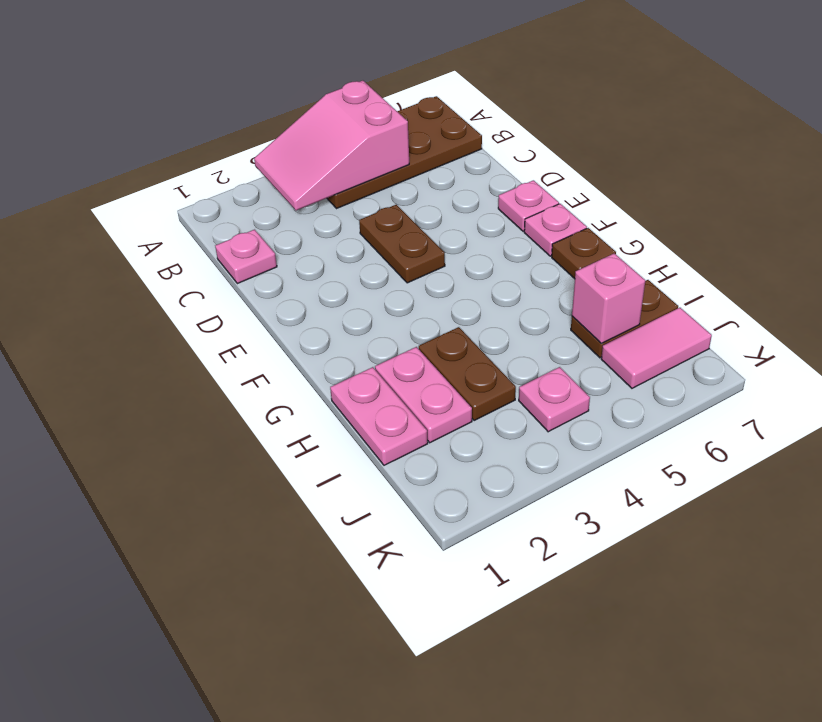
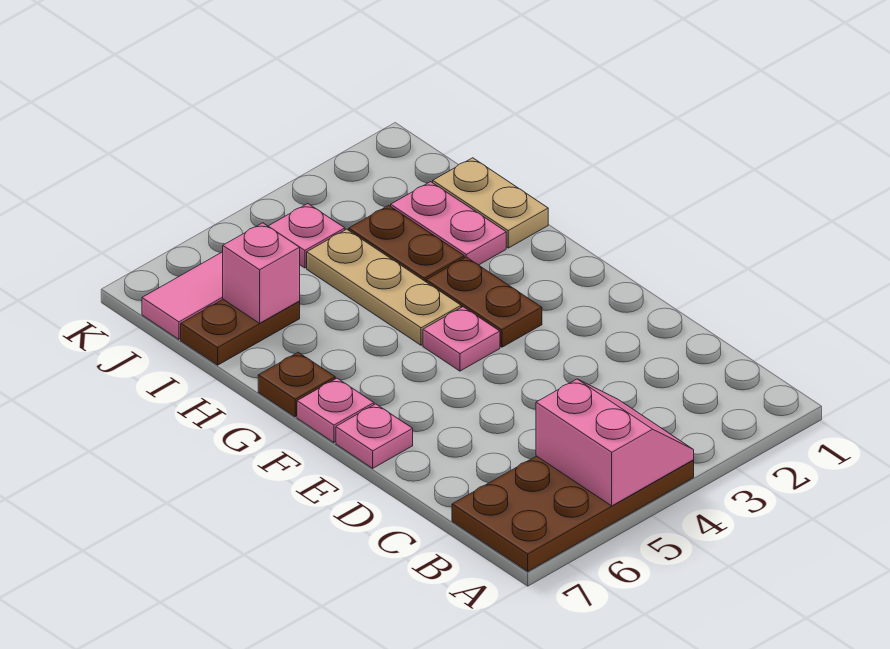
pink 2x3 slope [254,81,409,210] -> pink 2x2 slope [536,379,694,506]
pink 1x1 plate [215,230,277,284] -> pink 1x1 plate moved to [423,307,500,371]
brown 1x2 plate [359,205,445,283] -> brown 1x2 plate moved to [426,257,542,347]
none -> tan 1x3 plate [307,229,461,345]
pink 1x2 plate [330,367,428,465] -> tan 1x2 plate [433,158,548,248]

